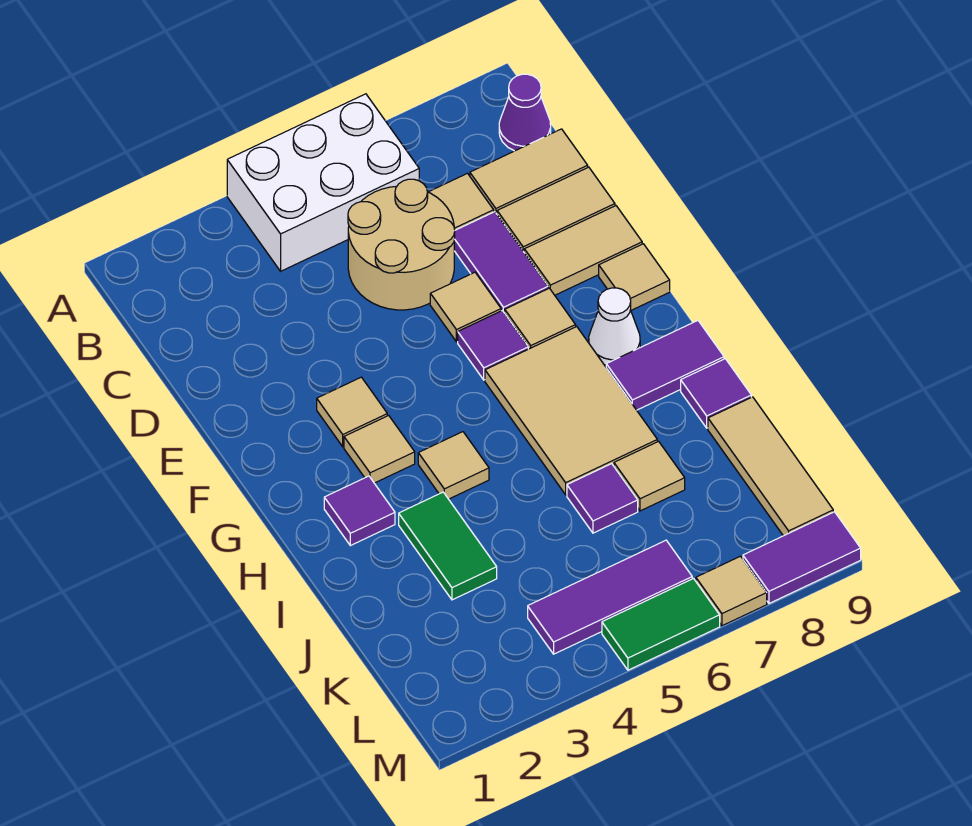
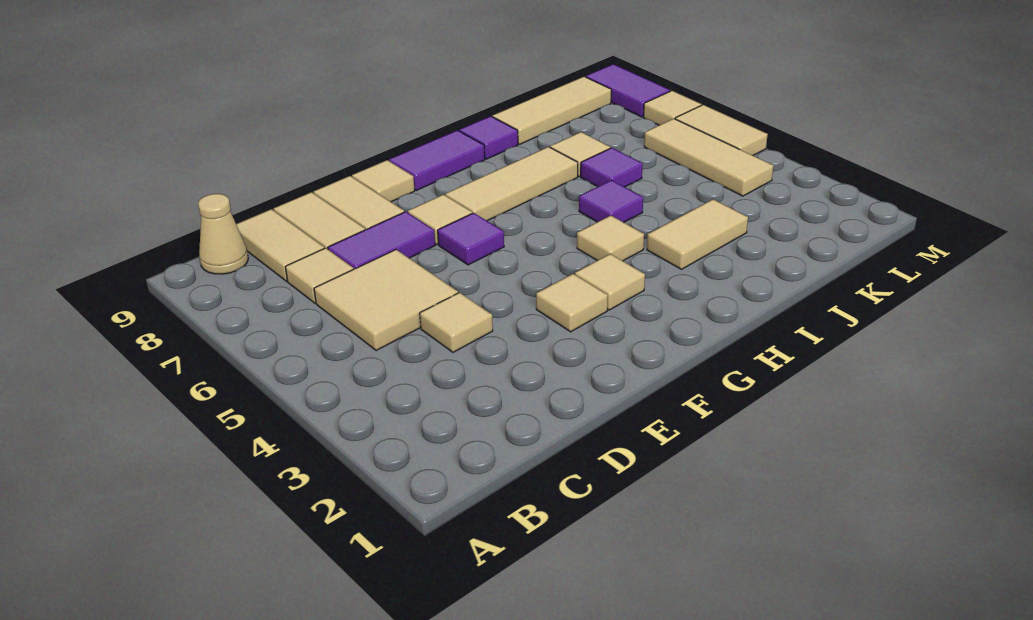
white 2x3 brick [227,94,419,271] -> none
purple 1x1 cone [499,74,551,151] -> tan 1x1 cone [198,194,248,274]
tan 2x2 round brick [348,179,455,310] -> tan 2x2 tile [314,250,458,351]
tan 1x1 tile [430,272,501,342] -> tan 1x1 tile moved to [420,293,493,352]
tan 2x3 tile [485,327,657,495] -> tan 1x3 tile [445,147,578,221]
white 1x1 cone [589,288,640,365] -> none
purple 1x1 tile [324,476,395,546] -> purple 1x1 tile moved to [579,180,643,222]
purple 1x2 tile [606,321,724,410] -> purple 1x2 tile turned to [389,130,485,190]
green 1x2 tile [399,492,497,600] -> tan 1x2 tile [647,199,748,269]
purple 1x3 tile [528,540,692,654] -> tan 1x3 tile [644,119,773,196]
green 1x2 tile [602,579,720,670] -> tan 1x2 tile [675,105,768,155]

